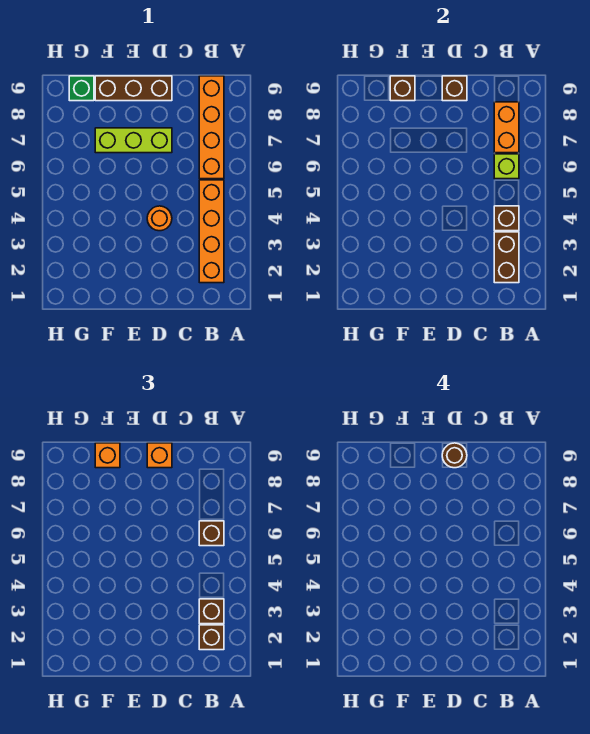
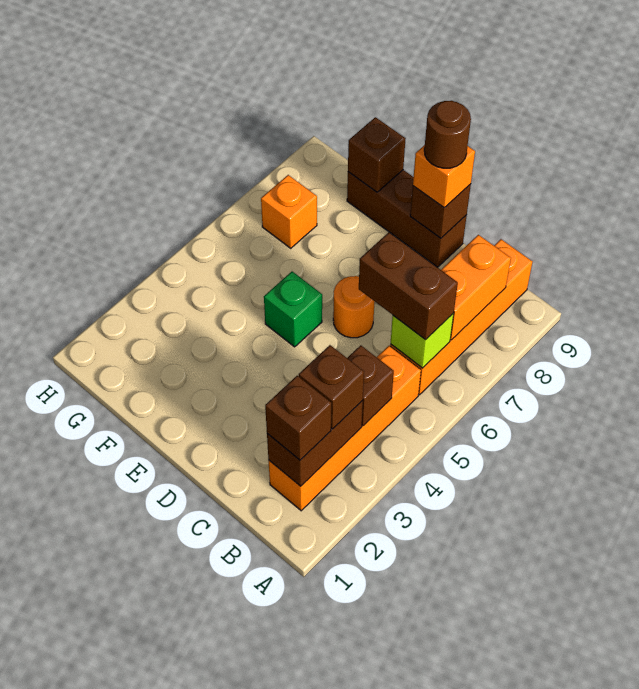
brown 1x1 brick [199,521,224,546] -> brown 1x2 brick [359,232,458,340]
orange 1x1 round brick [147,206,172,231] -> orange 1x1 round brick moved to [333,276,375,338]
lime 1x3 brick [95,128,172,153] -> none
orange 1x1 brick [95,443,120,468] -> orange 1x1 brick moved to [261,175,317,248]
green 1x1 brick [69,76,94,101] -> green 1x1 brick moved to [264,272,322,347]

